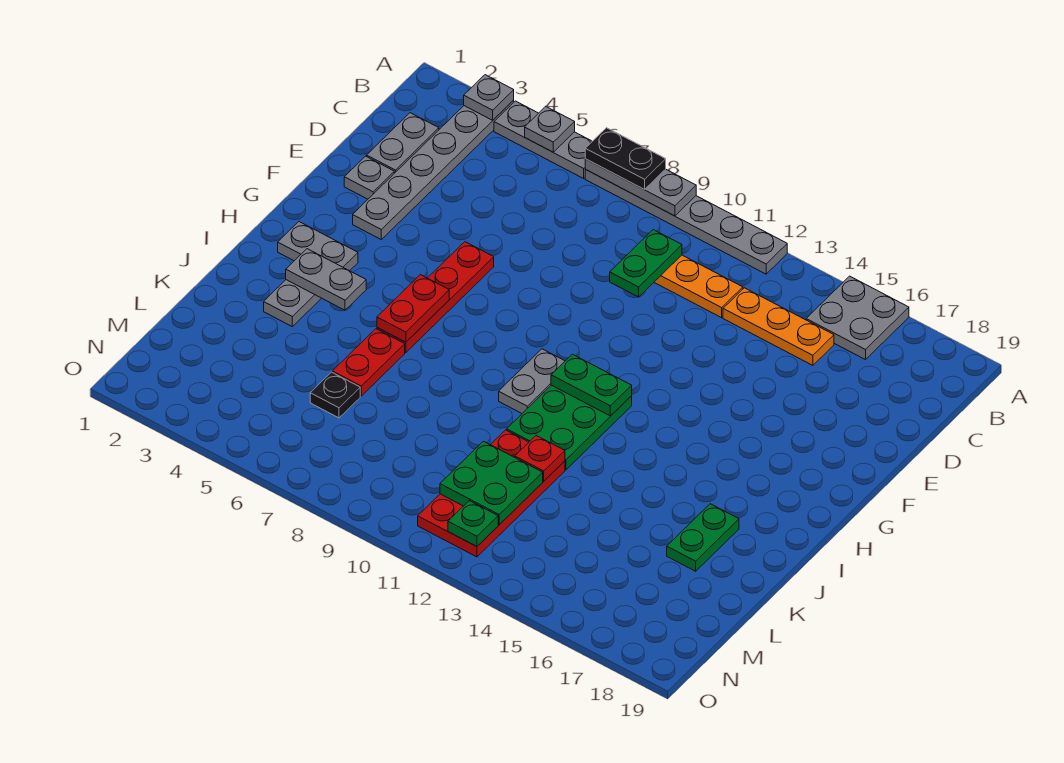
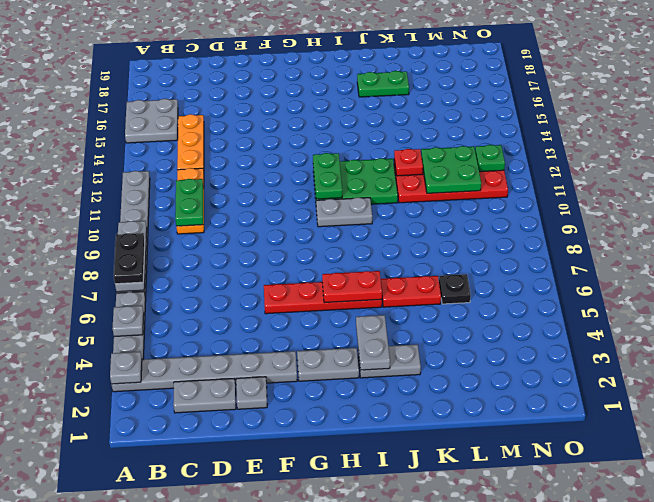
green 1x2 plate [610,230,682,297] -> green 1x2 plate turned to [175,179,203,226]
grey 1x2 plate [278,222,358,271] -> grey 1x2 plate turned to [297,348,359,381]

